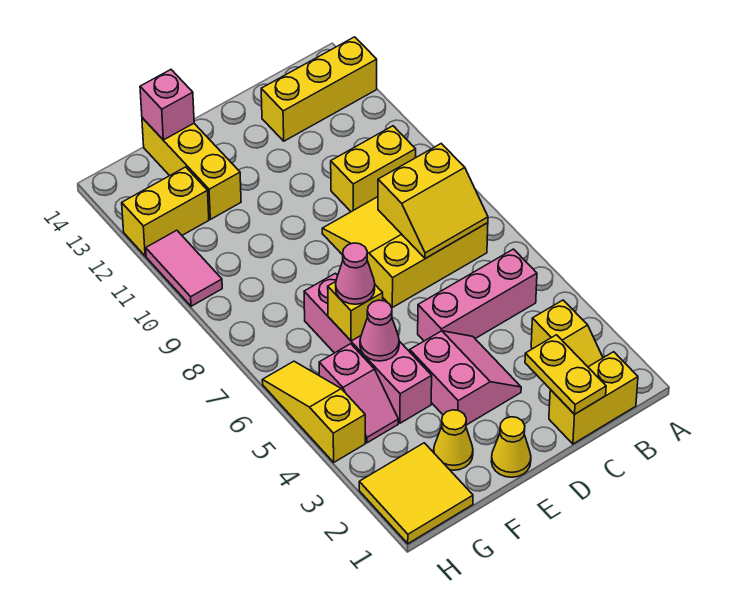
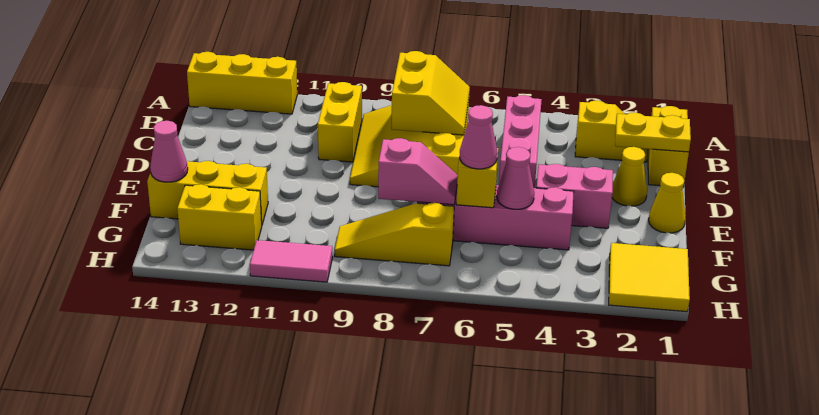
yellow 1x3 brick [261,37,377,141] -> yellow 1x3 brick turned to [187,52,297,114]
yellow 1x1 cone [434,410,473,470] -> yellow 1x1 cone moved to [612,147,647,206]
pink 1x1 brick [140,70,194,140] -> pink 1x1 cone [150,121,188,182]
pink 1x2 slope [319,344,398,443] -> pink 1x2 slope moved to [378,138,458,205]
yellow 1x2 brick [122,167,209,256] -> yellow 1x2 brick turned to [177,184,262,250]
yellow 1x3 slope [262,361,365,462] -> yellow 1x3 slope moved to [335,203,454,266]

